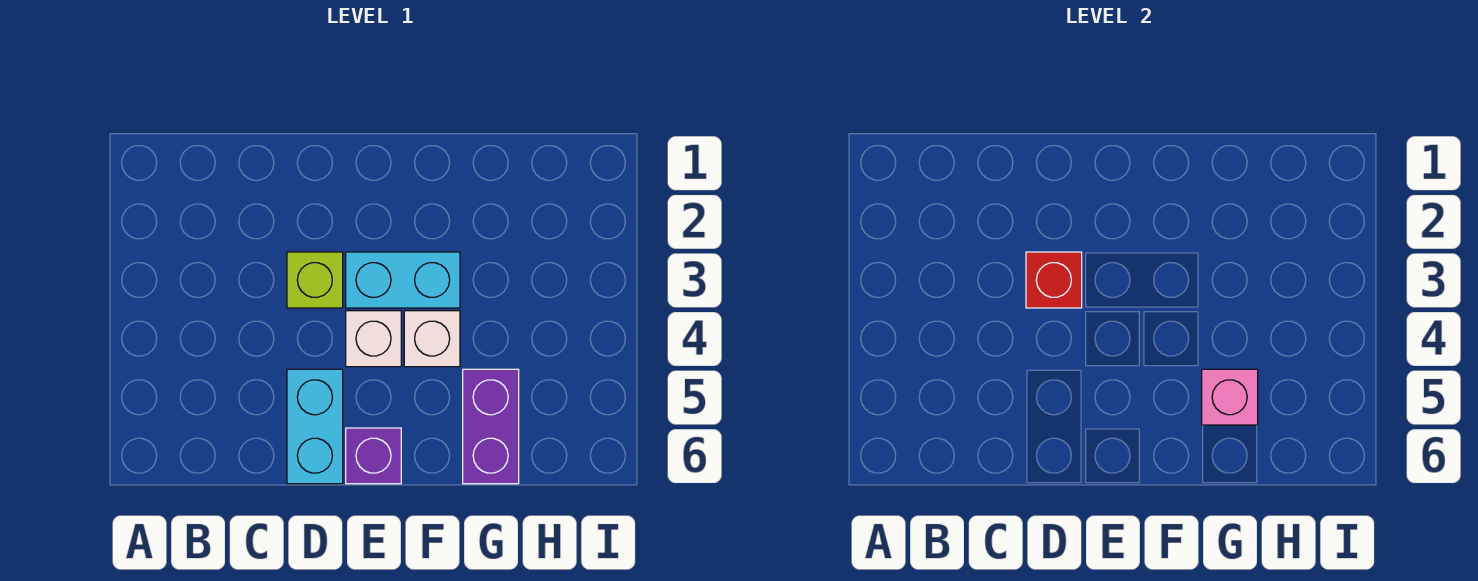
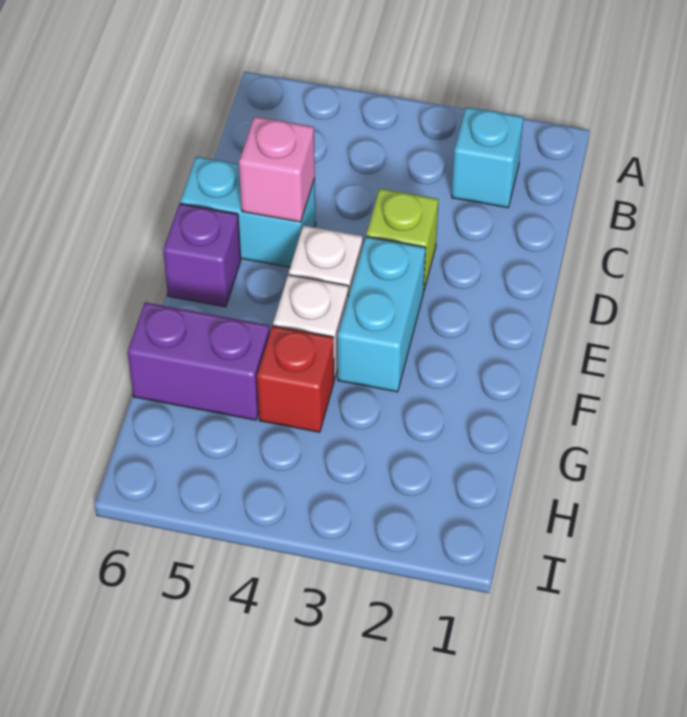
none -> cyan 1x1 brick [452,107,523,208]
red 1x1 brick [1026,252,1082,308] -> red 1x1 brick moved to [257,326,334,432]
pink 1x1 brick [1202,369,1258,425] -> pink 1x1 brick moved to [239,116,315,222]

